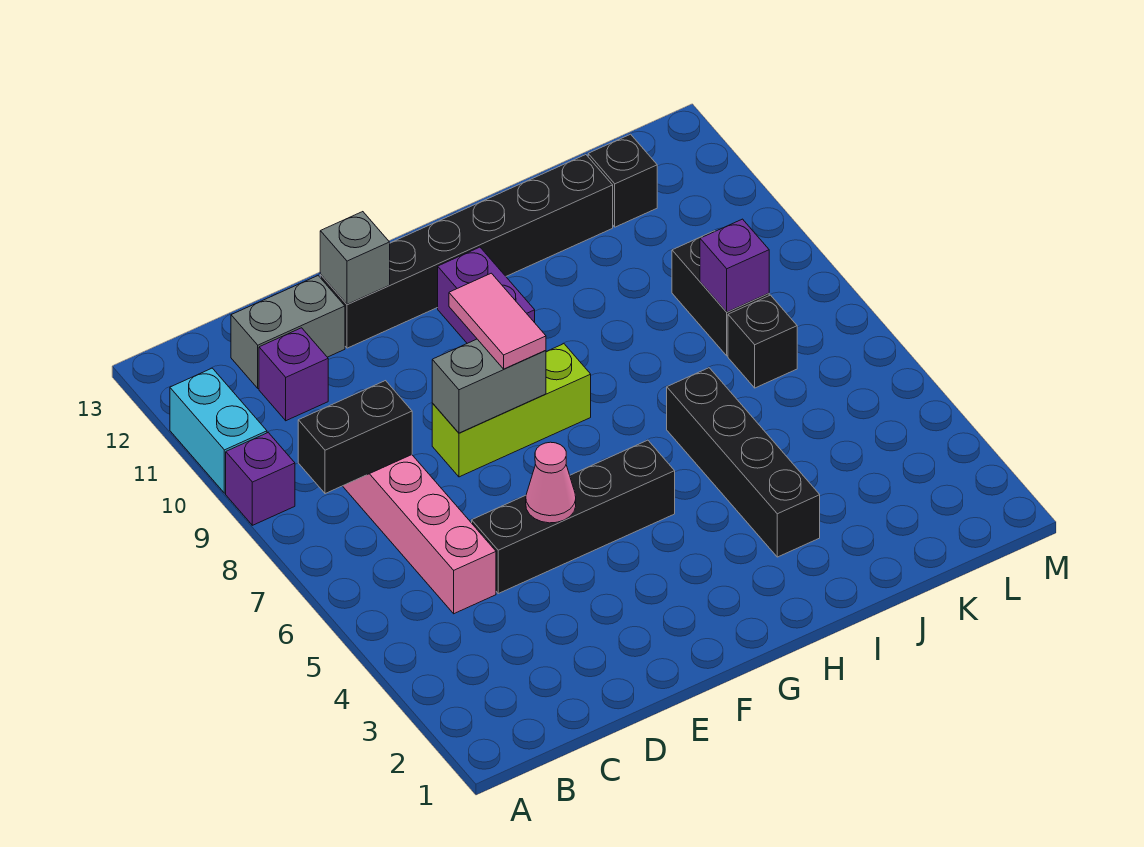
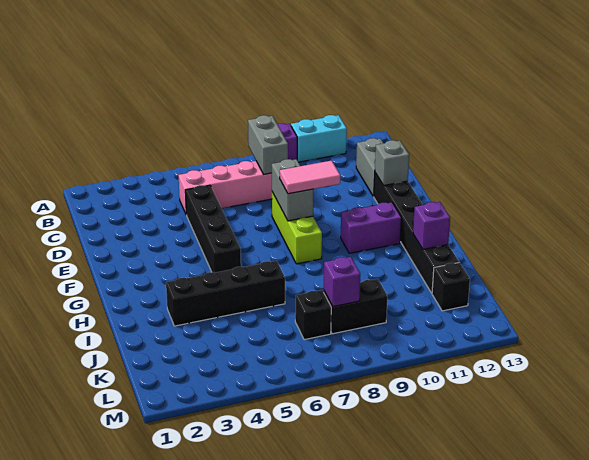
black 1x2 brick [298,381,412,494] -> grey 1x2 brick [248,115,288,174]
purple 1x1 brick [259,328,328,421] -> purple 1x1 brick moved to [413,202,450,249]
pink 1x1 cone [526,442,576,523] -> none

